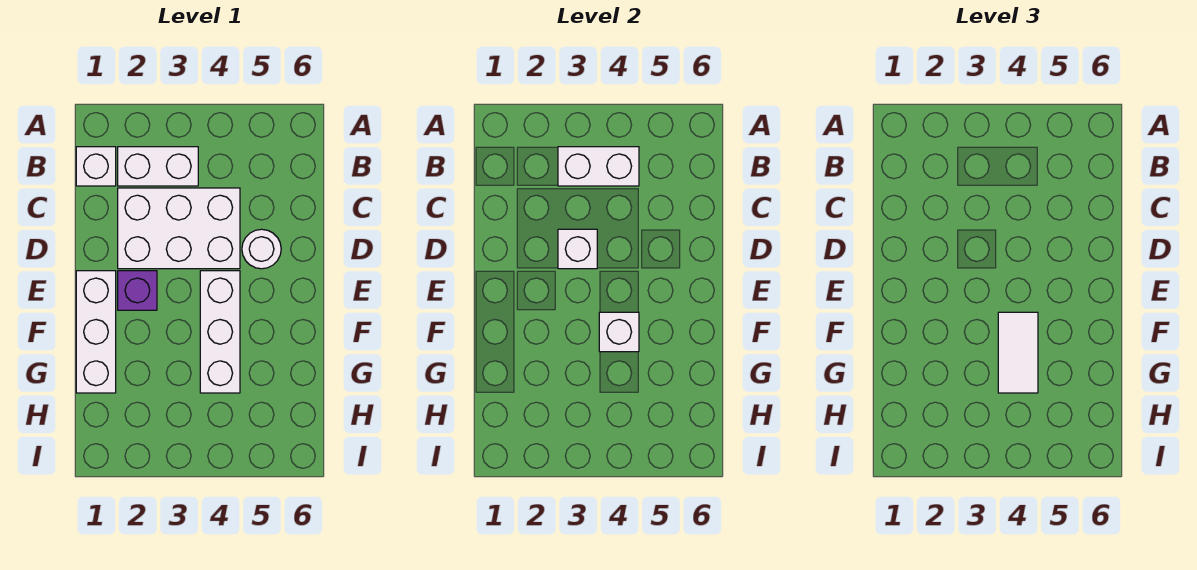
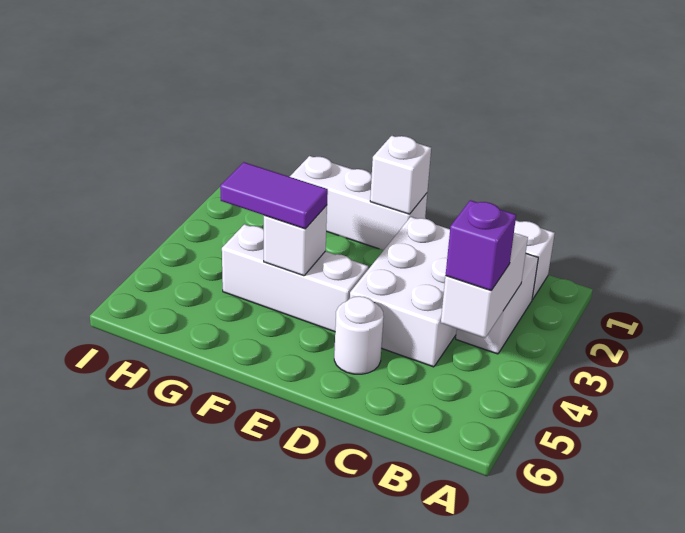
white 1x1 brick [558,229,597,269] -> white 1x1 brick moved to [370,136,431,214]
purple 1x1 brick [118,271,157,310] -> purple 1x1 brick moved to [445,200,516,290]
white 1x2 tile [998,312,1038,393] -> purple 1x2 tile [220,162,328,229]

